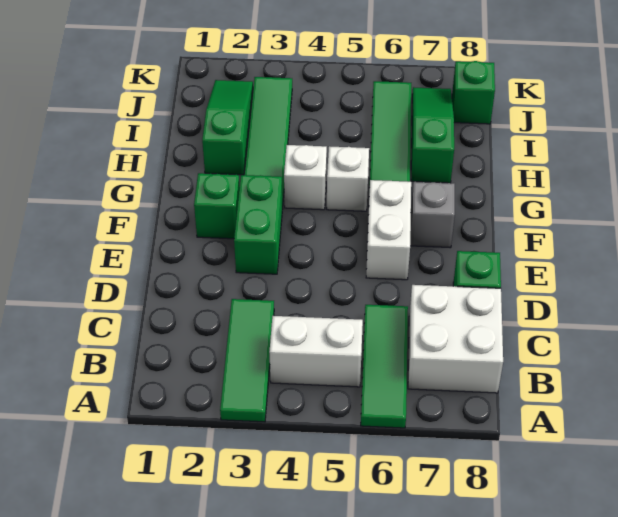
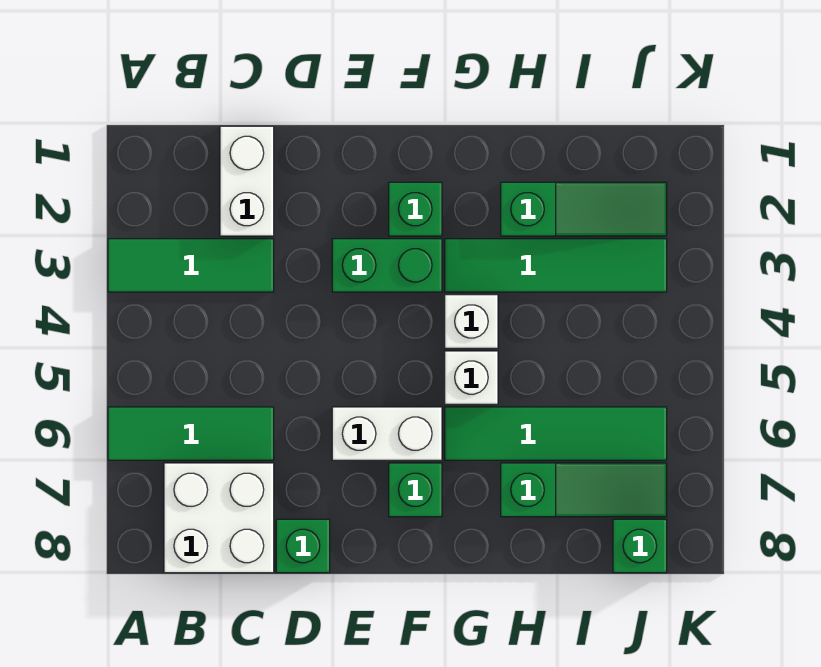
white 1x2 brick [269,316,363,387] -> white 1x2 brick moved to [220,126,274,236]
grey 1x1 brick [410,182,455,248] -> green 1x1 brick [389,463,442,517]

